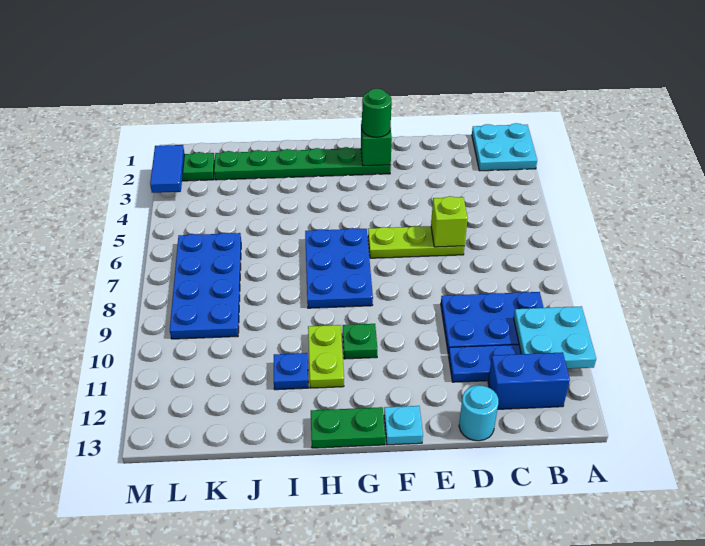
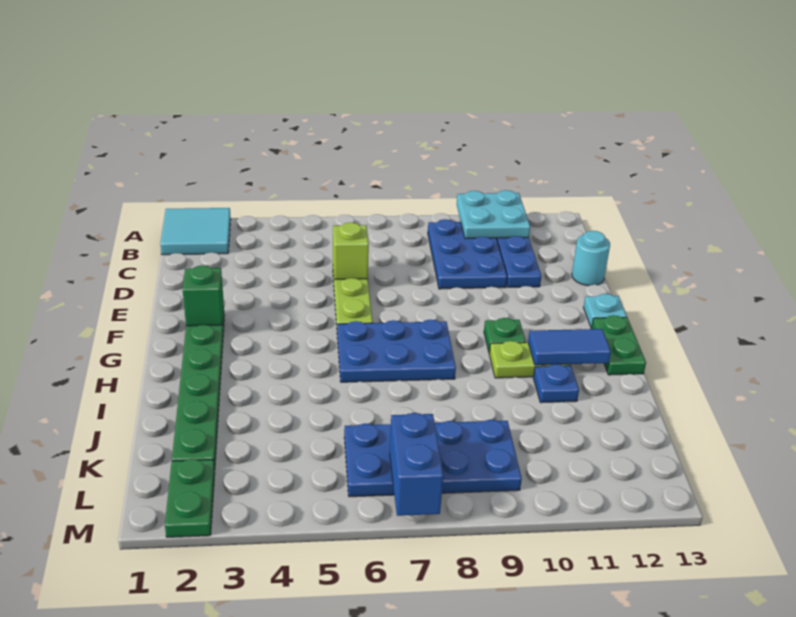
cyan 2x2 plate [472,123,537,171] -> cyan 2x2 tile [160,208,231,255]
blue 1x2 brick [488,352,570,409] -> blue 1x2 brick moved to [390,413,443,516]
green 1x1 round brick [362,89,392,137] -> none
blue 1x2 tile [150,145,184,193] -> blue 1x2 tile moved to [528,329,611,365]

